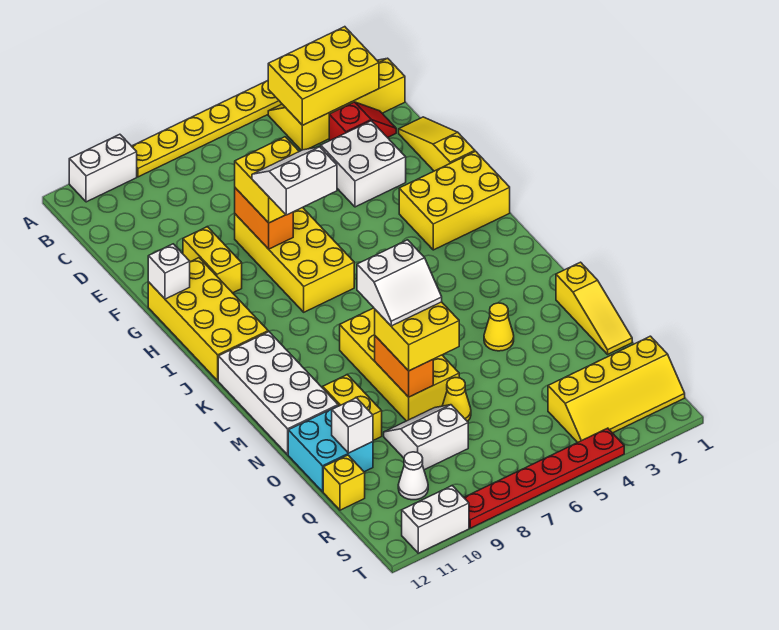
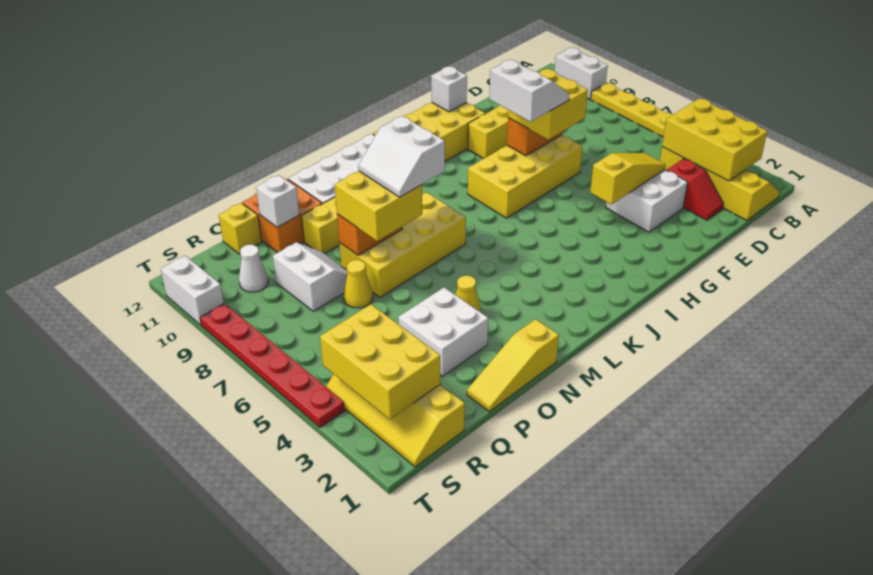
yellow 1x3 slope [399,117,475,171] -> yellow 1x3 slope moved to [590,153,666,205]
yellow 2x3 brick [399,151,510,250] -> yellow 2x3 brick moved to [320,304,440,419]
none -> white 2x2 brick [398,287,488,376]
cyan 2x2 brick [288,406,373,492] -> orange 2x2 brick [242,179,322,252]

